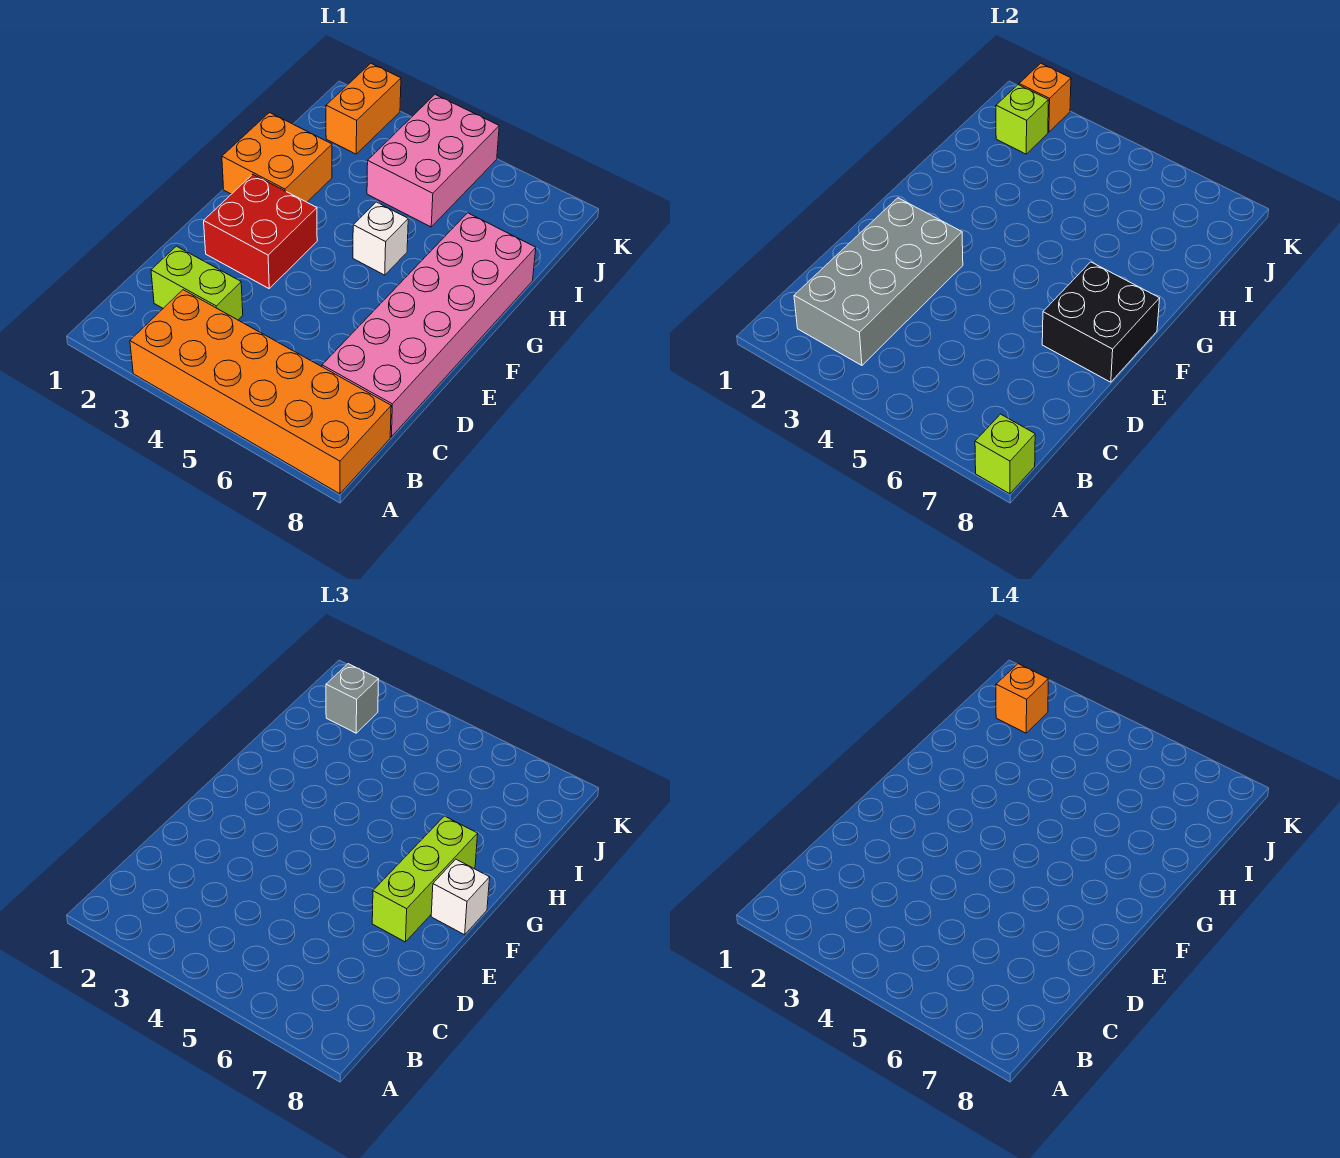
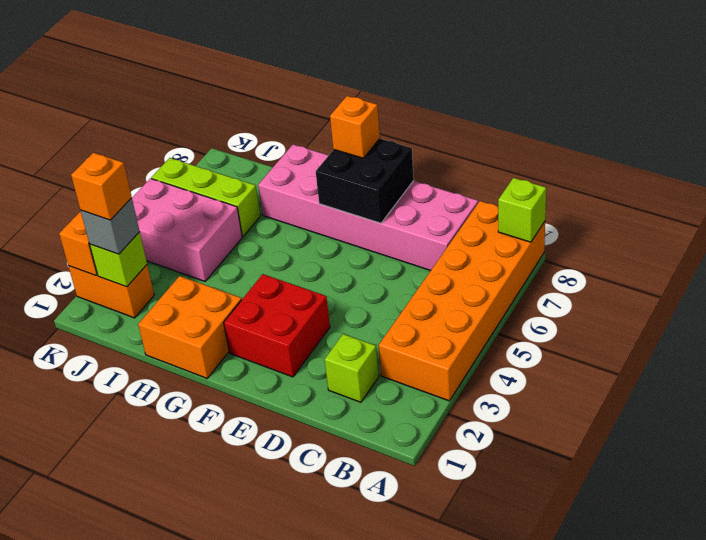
grey 2x4 brick [794,198,963,365] -> none
lime 1x2 brick [151,246,243,320] -> lime 1x1 brick [325,334,379,402]
lime 1x3 brick [372,816,478,942] -> lime 1x3 brick moved to [151,158,260,236]
white 1x1 brick [431,859,490,935] -> orange 1x1 brick [330,96,380,158]
white 1x1 brick [353,202,408,275] -> none

